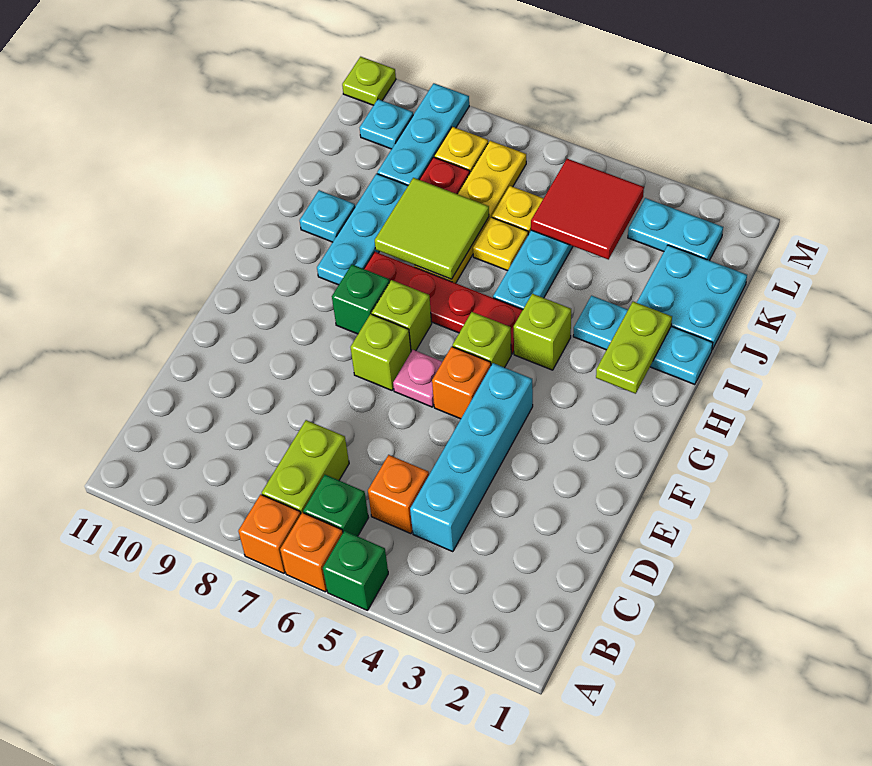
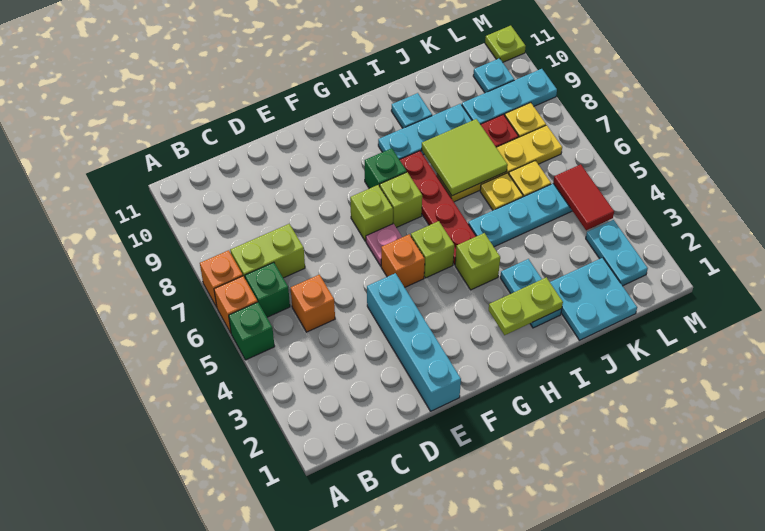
cyan 1x4 brick [410,363,533,552] -> cyan 1x4 brick turned to [367,273,461,411]
cyan 1x3 plate [573,296,713,385] -> cyan 1x2 plate [500,259,562,328]
red 2x2 tile [531,159,644,260] -> red 1x2 tile [553,164,614,230]

